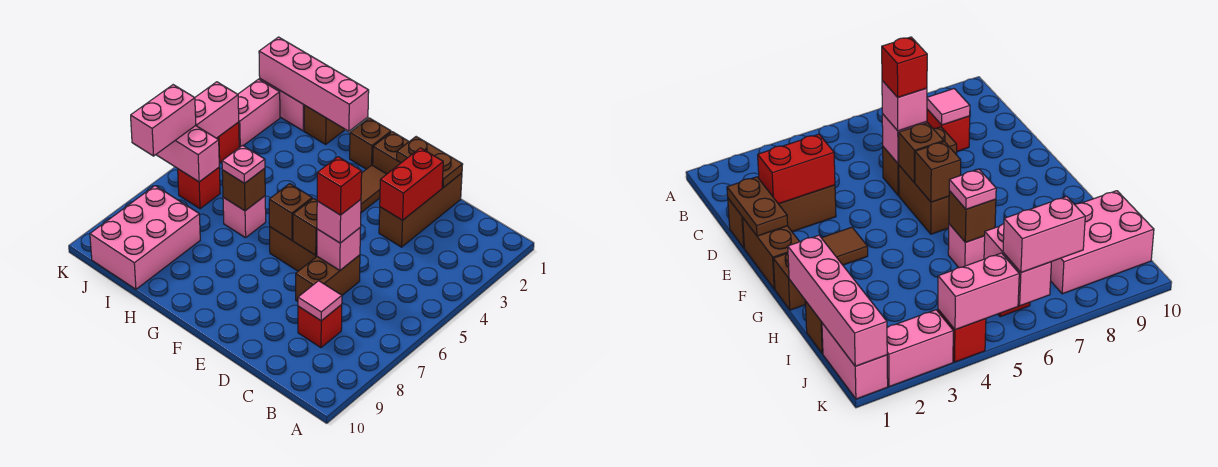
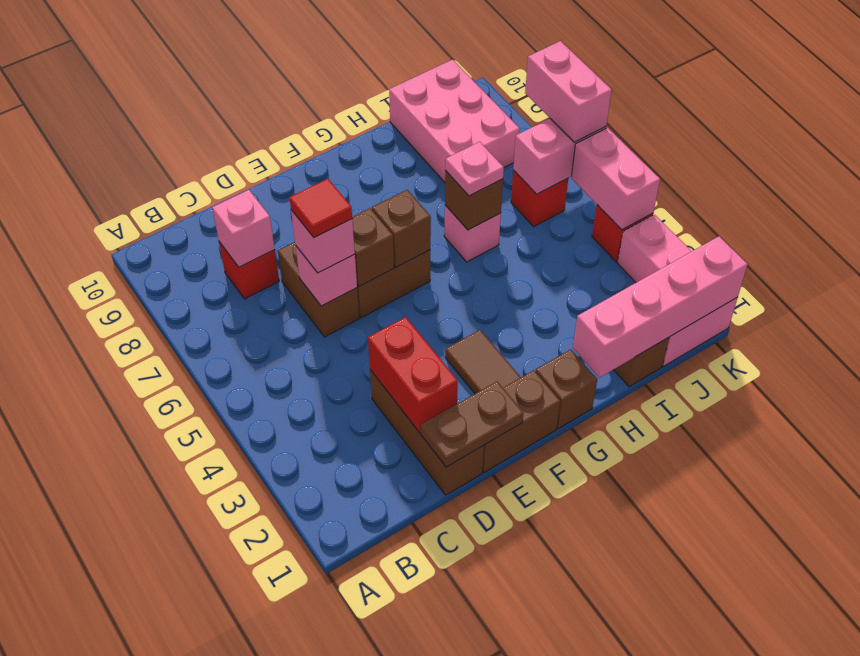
pink 1x1 tile [298,281,342,321] -> pink 1x1 brick [212,190,275,267]
red 1x1 brick [317,157,362,215] -> red 1x1 tile [290,179,352,238]

